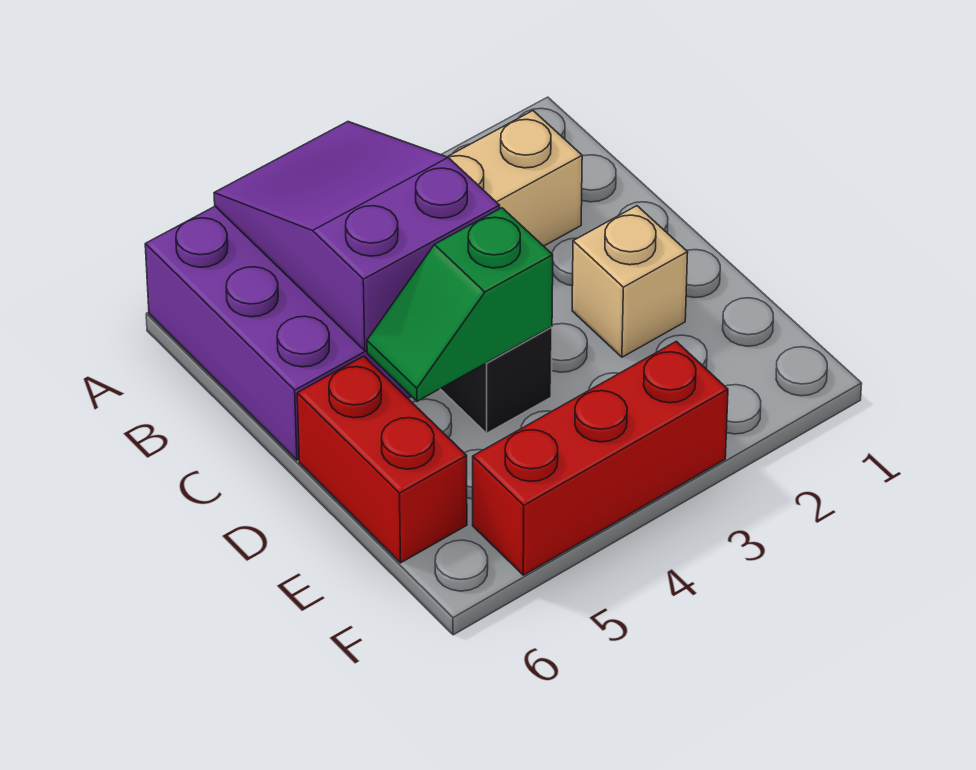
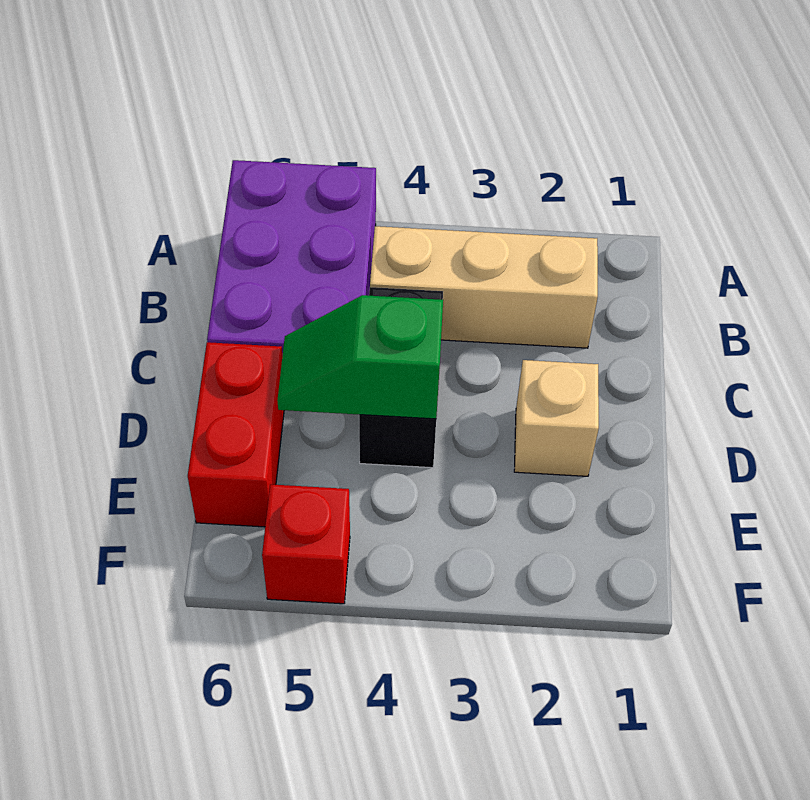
purple 2x3 slope [214,122,500,351] -> none
red 1x3 brick [473,341,728,575] -> red 1x1 brick [262,484,350,604]

